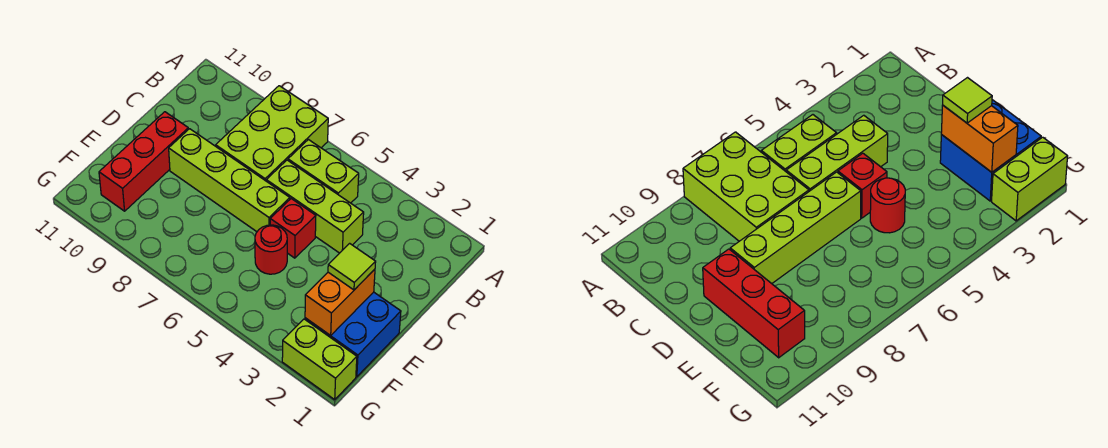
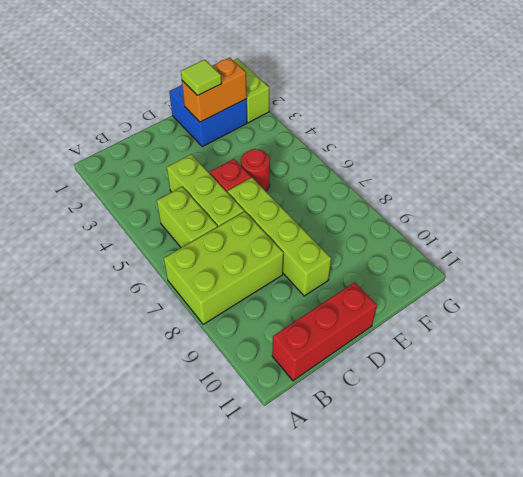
red 1x3 brick [99,112,188,211] -> red 1x3 brick moved to [272,282,377,381]

